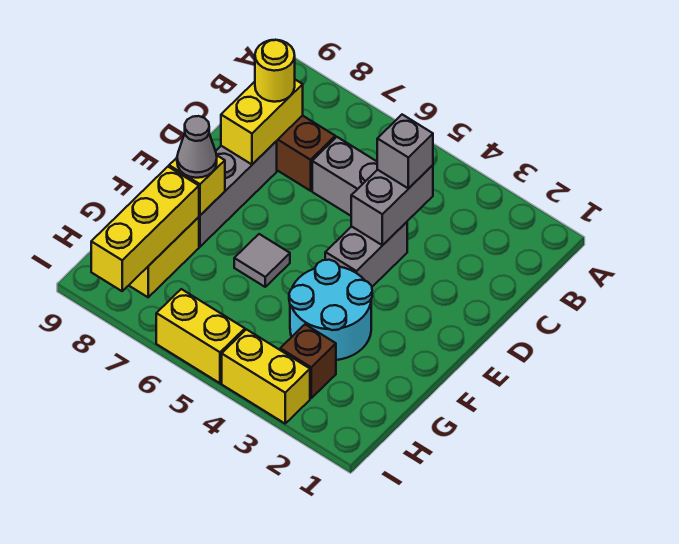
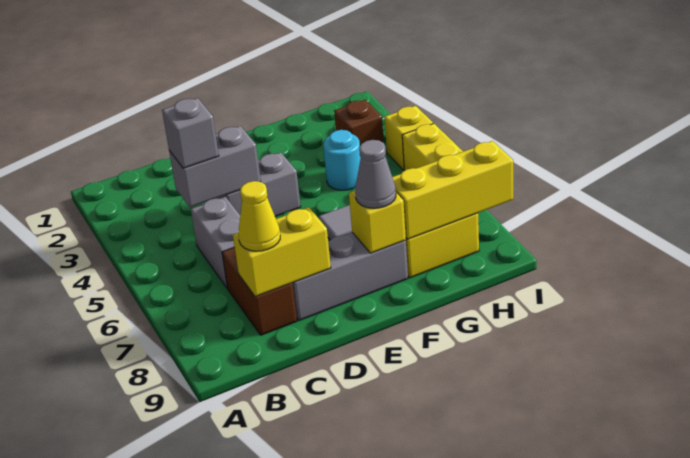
yellow 1x1 round brick [255,40,295,102] -> yellow 1x1 cone [238,181,280,251]
cyan 2x2 round brick [289,260,372,360] -> cyan 1x1 round brick [323,130,361,190]
yellow 1x2 brick [222,329,310,423] -> yellow 1x1 brick [384,106,433,170]

